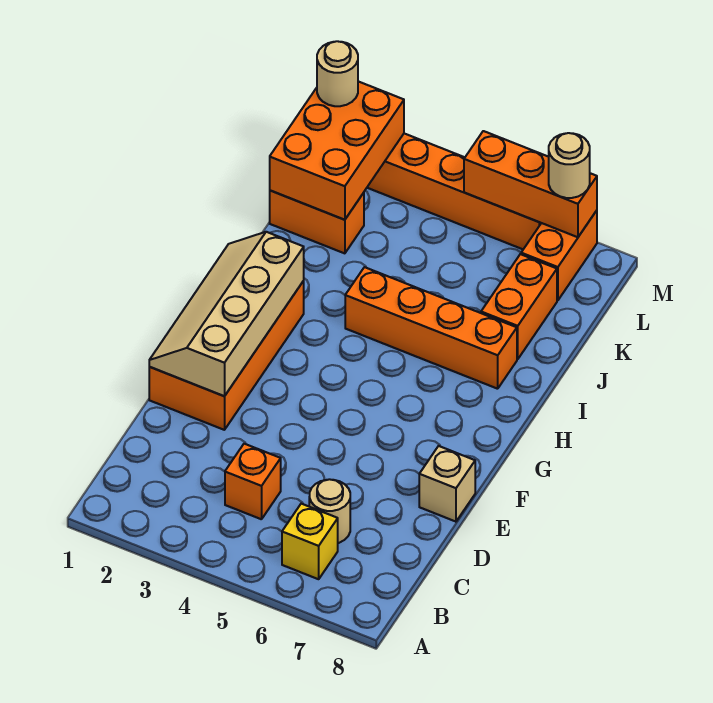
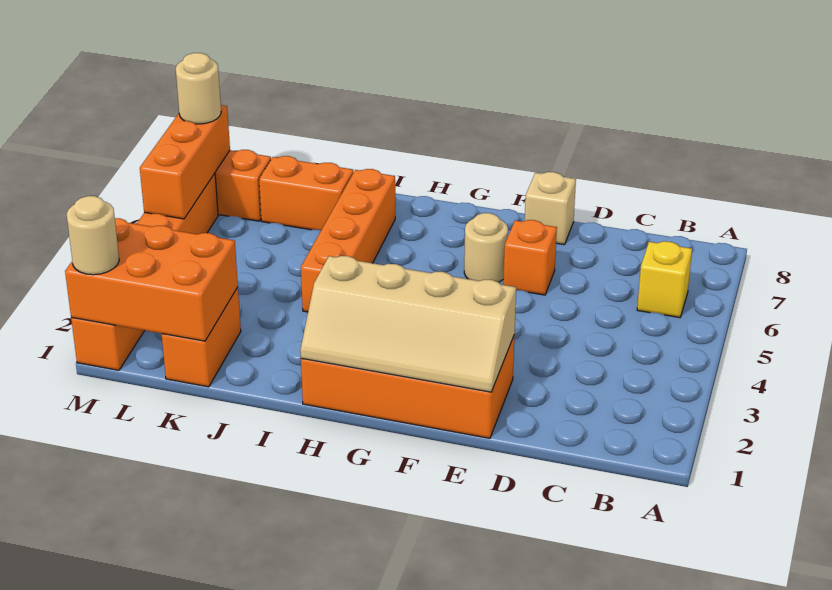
orange 1x1 brick [225,444,281,519] -> orange 1x1 brick moved to [503,220,557,295]
tan 1x1 round brick [309,479,350,543] -> tan 1x1 round brick moved to [464,213,508,282]

